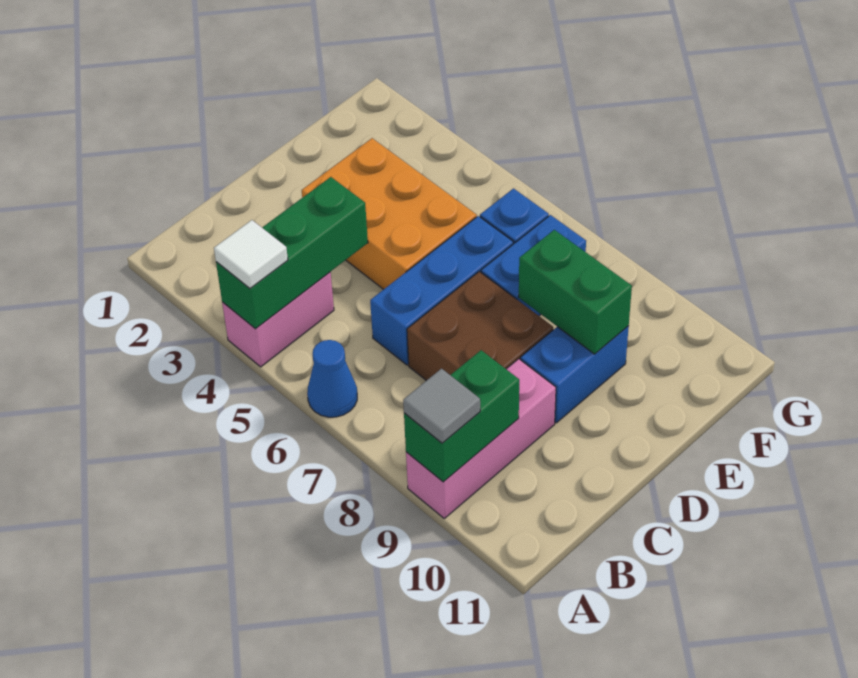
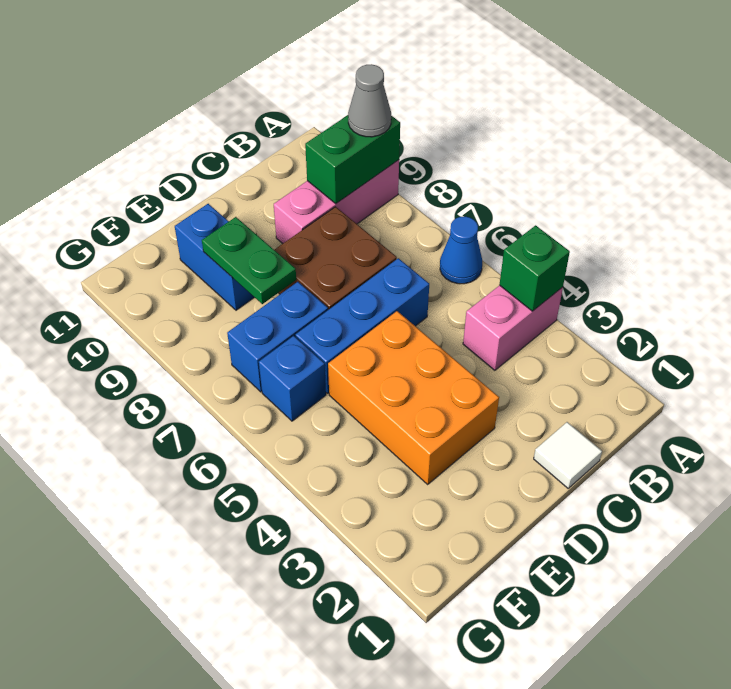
green 1x3 brick [216,177,368,329] -> green 1x1 brick [499,225,570,311]
white 1x1 tile [214,220,288,288] -> white 1x1 tile moved to [534,422,602,488]
grey 1x1 tile [403,369,480,443] -> grey 1x1 cone [348,64,391,137]
blue 1x2 brick [520,326,629,423] -> blue 1x2 brick turned to [175,204,254,310]
green 1x2 brick [519,230,632,354] -> green 1x2 plate [202,217,296,304]

